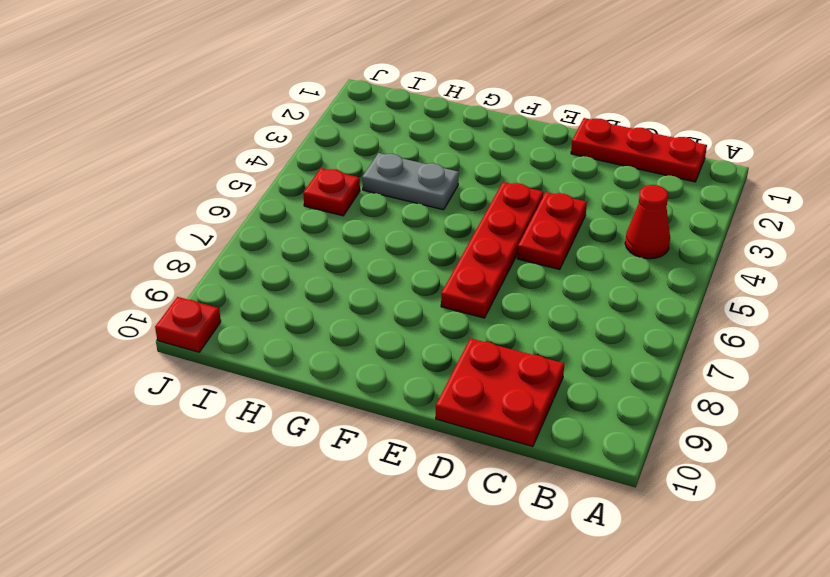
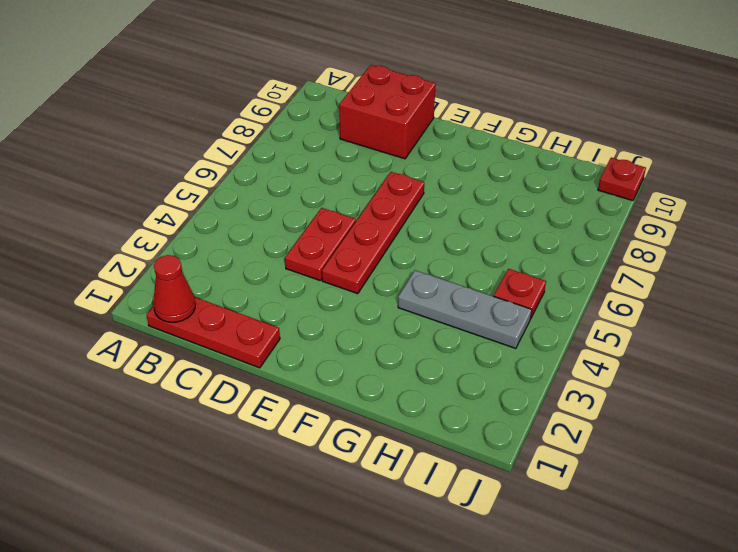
red 1x1 cone [625,185,670,259] -> red 1x1 cone moved to [153,255,196,322]
red 2x2 plate [436,338,564,447] -> red 2x2 brick [339,65,436,159]
grey 1x2 plate [362,153,459,210] -> grey 1x3 plate [398,270,532,349]

